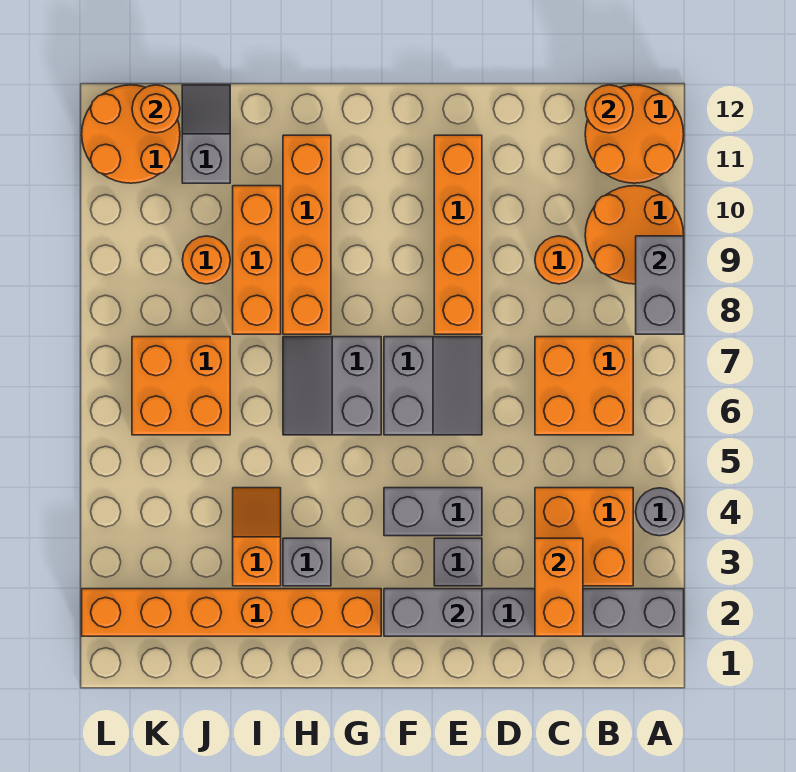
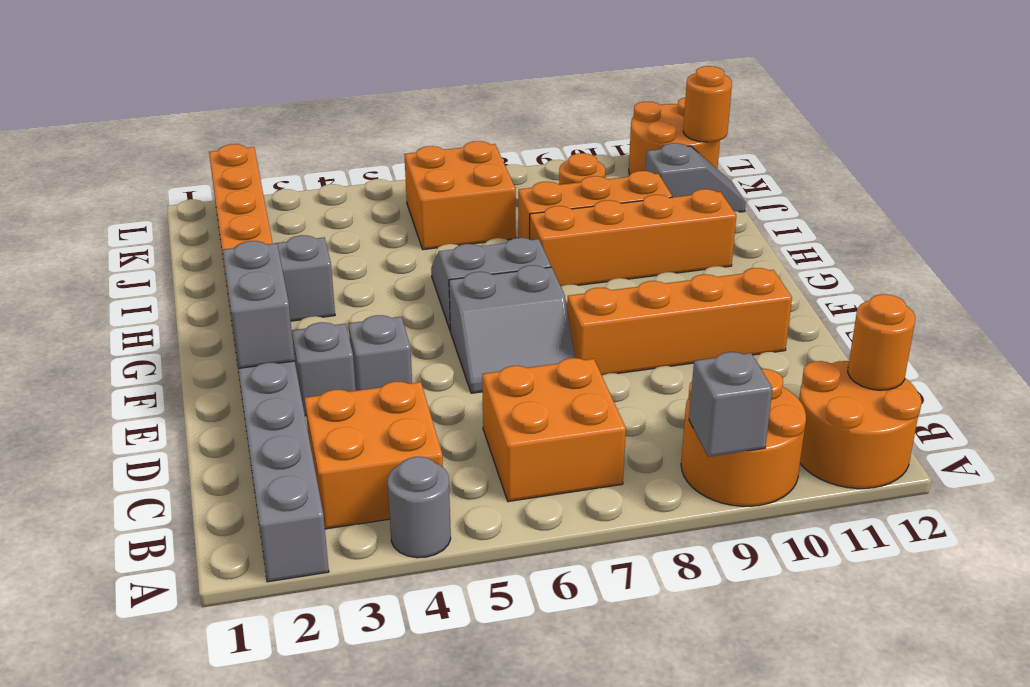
grey 1x2 brick [636,236,684,334] -> grey 1x1 brick [689,352,773,457]
orange 1x2 brick [535,538,583,636] -> none
orange 1x1 round brick [535,236,583,284] -> none
grey 1x2 brick [384,488,482,536] -> grey 1x1 brick [348,315,412,391]
orange 1x2 slope [233,488,281,586] -> none

